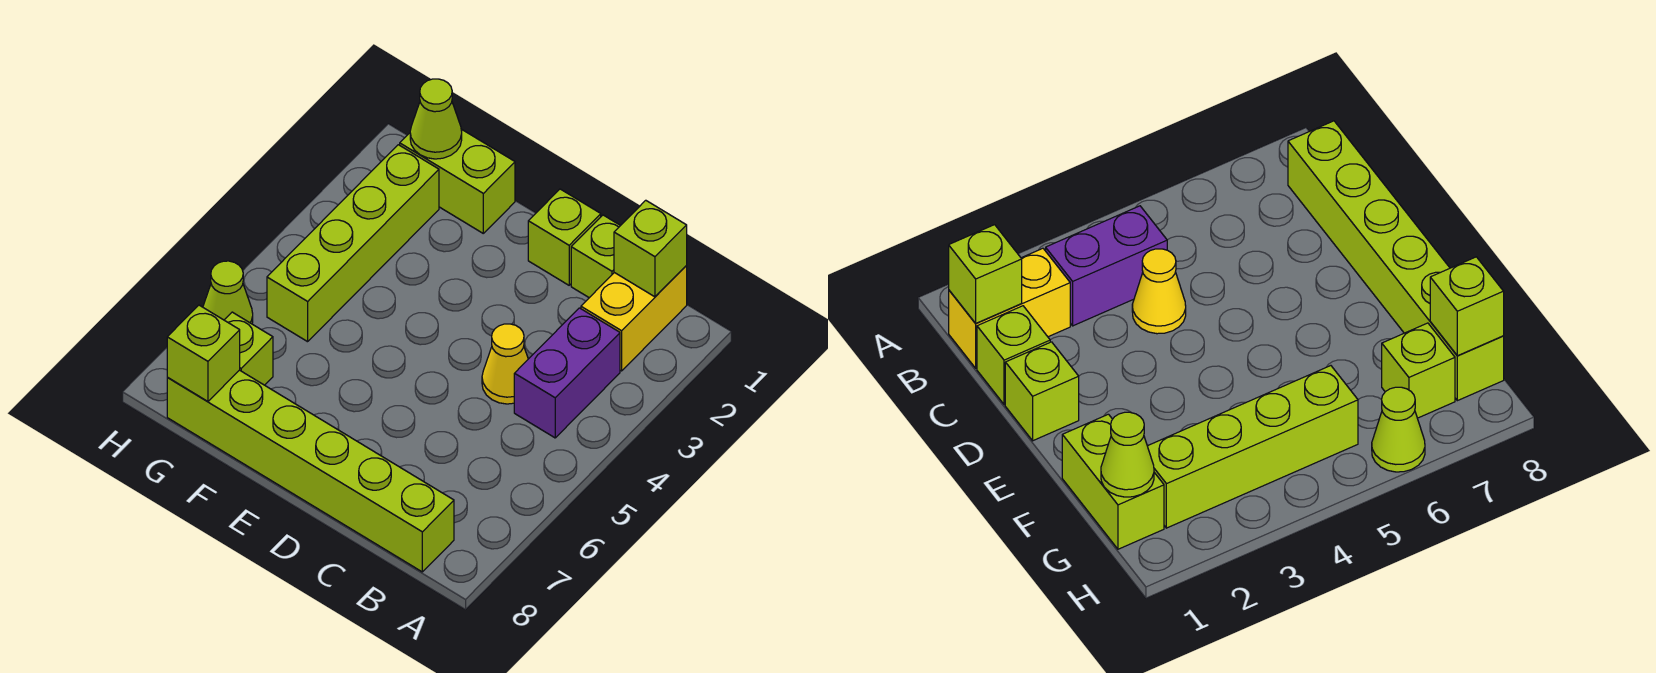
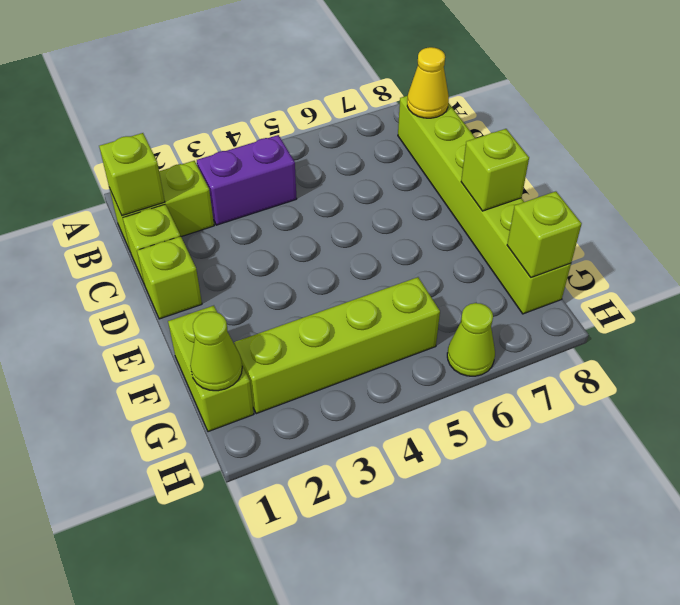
yellow 1x2 brick [581,266,687,371] -> lime 1x2 brick [109,161,214,250]
yellow 1x1 cone [482,324,528,404] -> yellow 1x1 cone moved to [407,47,449,118]
lime 1x1 brick [225,312,273,385] -> lime 1x1 brick moved to [461,129,529,211]

